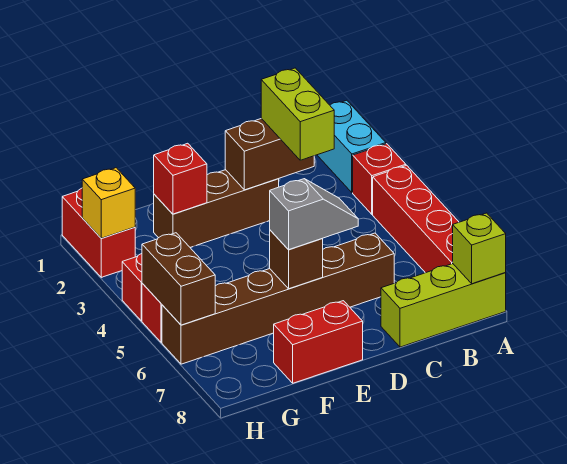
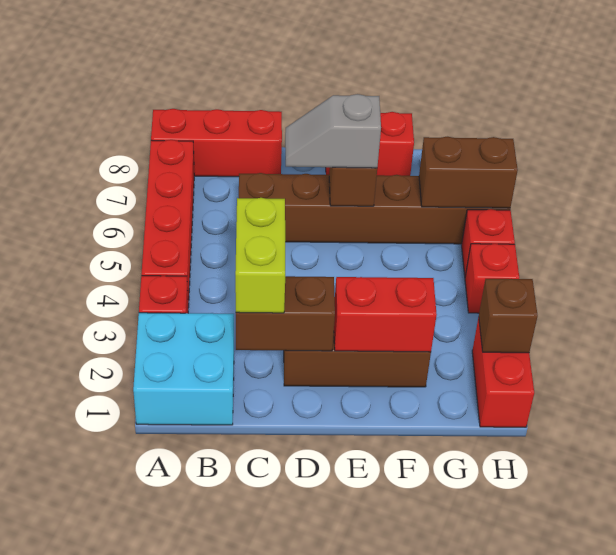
cyan 1x2 brick [317,100,386,193] -> cyan 2x2 brick [133,313,234,425]
lime 1x3 brick [381,264,506,347] -> red 1x3 brick [151,109,282,177]
lime 1x1 brick [453,213,506,284] -> none
red 1x1 brick [154,143,207,214] -> red 1x2 brick [334,277,437,352]
yellow 1x1 brick [82,168,135,238] -> brown 1x1 brick [479,279,538,353]
brown 1x2 brick [142,233,215,325] -> brown 1x2 brick turned to [419,137,518,208]

